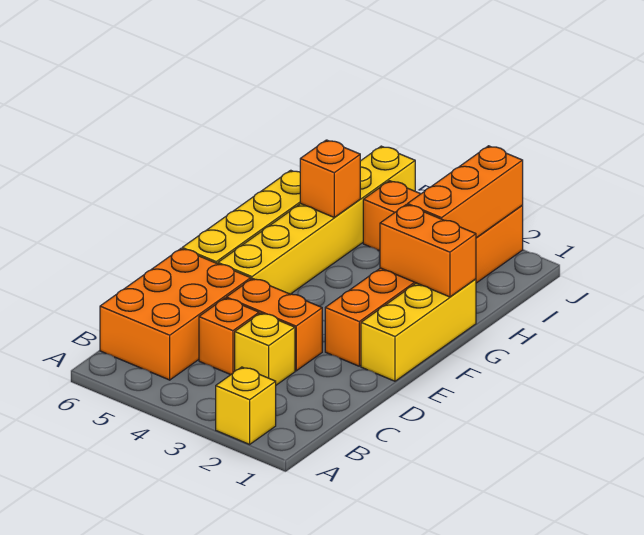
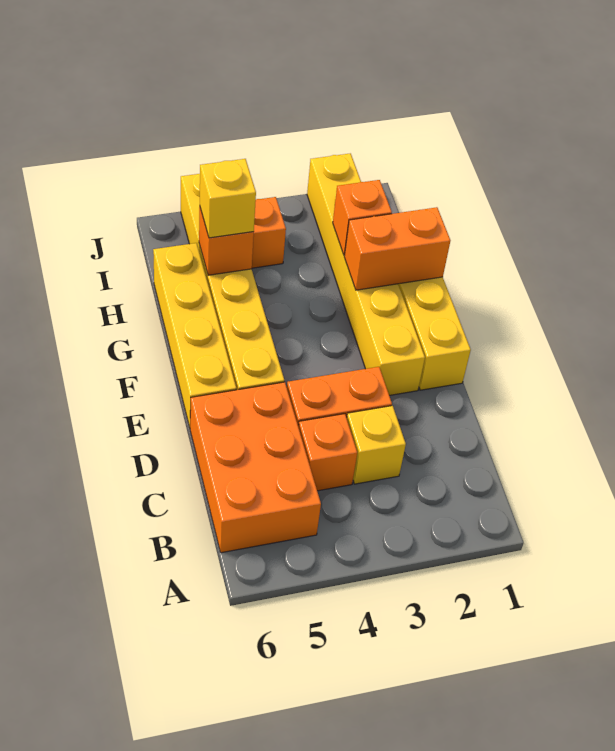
yellow 1x1 brick [216,367,276,444] -> yellow 1x1 brick moved to [200,159,256,238]
orange 1x6 brick [325,206,523,366] -> yellow 1x6 brick [307,153,425,395]
orange 1x3 brick [408,146,523,238] -> orange 1x1 brick [333,180,392,255]

